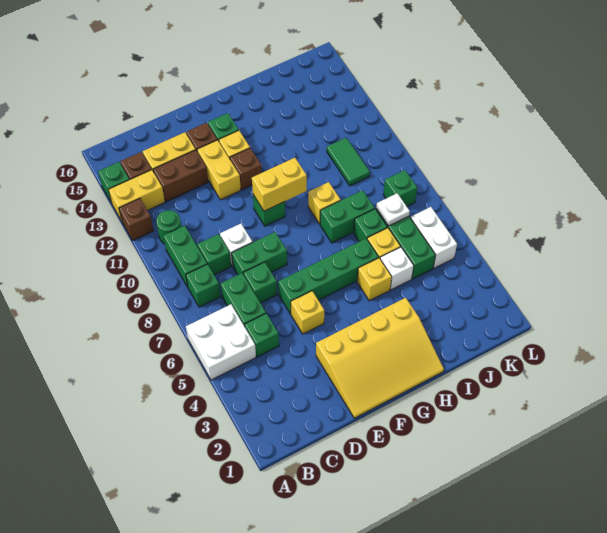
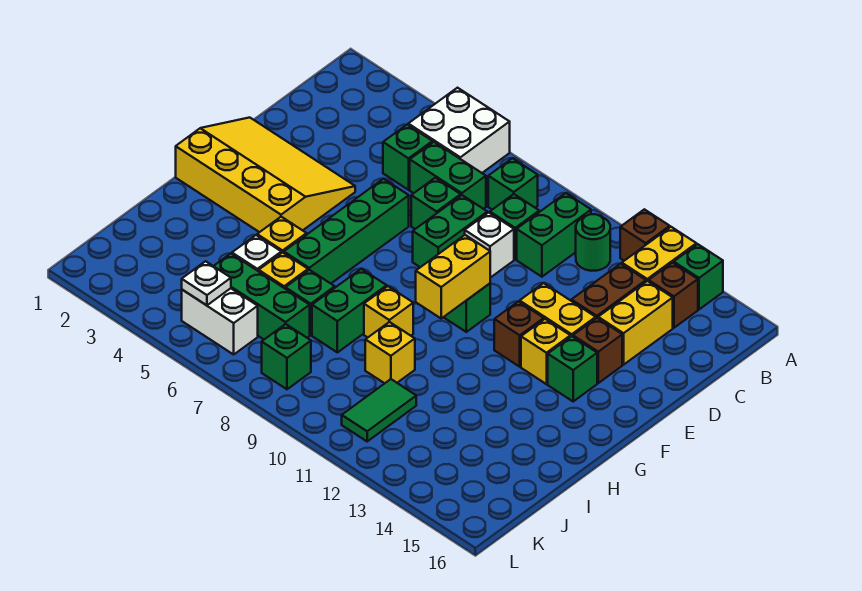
green 1x2 brick [163,225,207,287] -> green 1x2 brick turned to [517,193,591,277]
yellow 3x4 slope [316,298,444,418] -> yellow 3x4 slope turned to [176,118,355,232]
yellow 1x1 brick [291,291,324,334] -> yellow 1x1 brick moved to [365,322,415,383]
white 1x1 plate [376,193,410,226] -> white 1x1 plate moved to [182,261,231,305]
green 1x2 tile [327,138,370,186] -> green 1x2 tile turned to [342,379,416,441]

